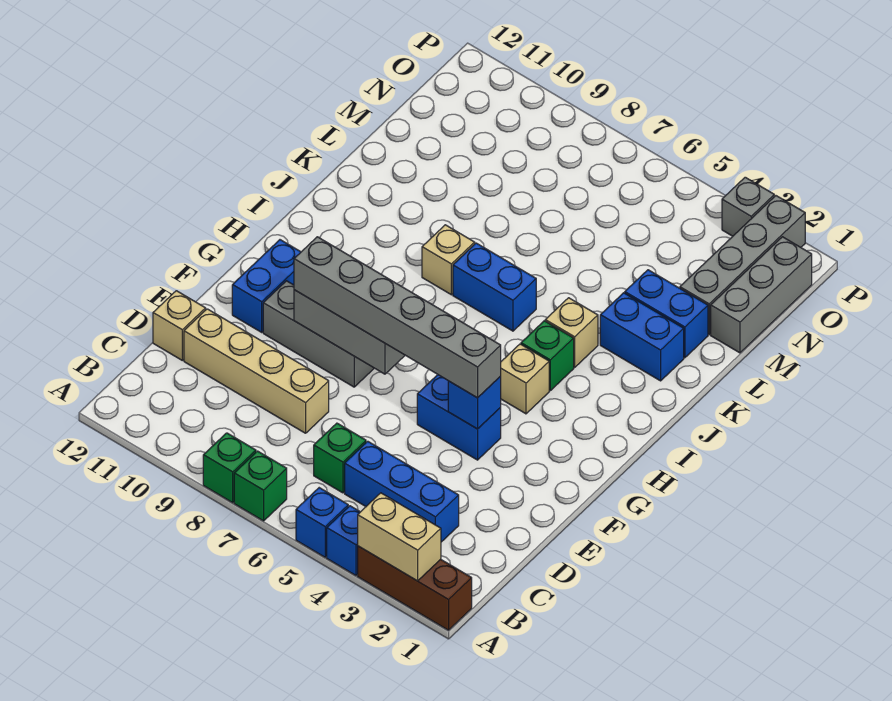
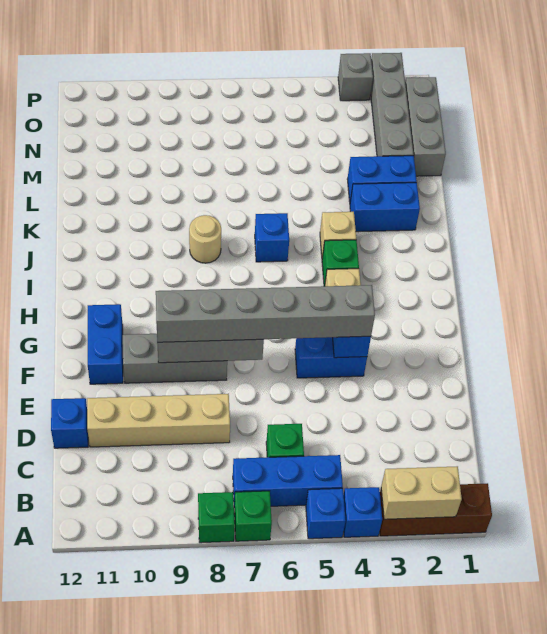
blue 1x3 brick [345,441,459,542] -> blue 1x3 brick moved to [233,455,343,506]
tan 1x1 brick [153,291,206,360] -> blue 1x1 brick [51,398,88,448]
blue 1x2 brick [453,243,536,331] -> blue 1x1 brick [255,213,289,262]
tan 1x1 brick [422,225,475,295] -> tan 1x1 round brick [189,215,221,263]

